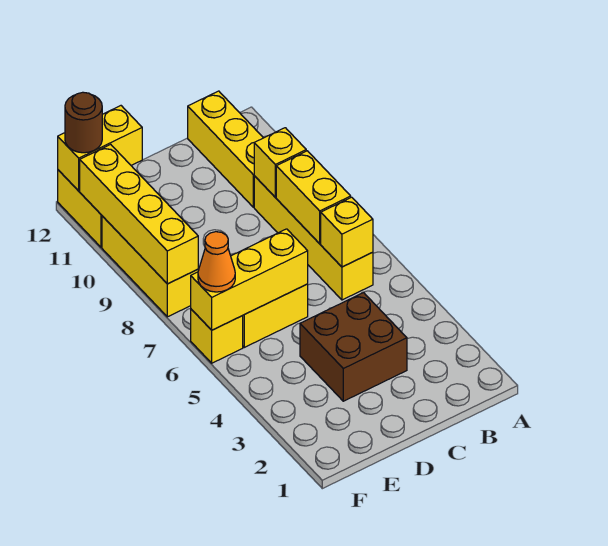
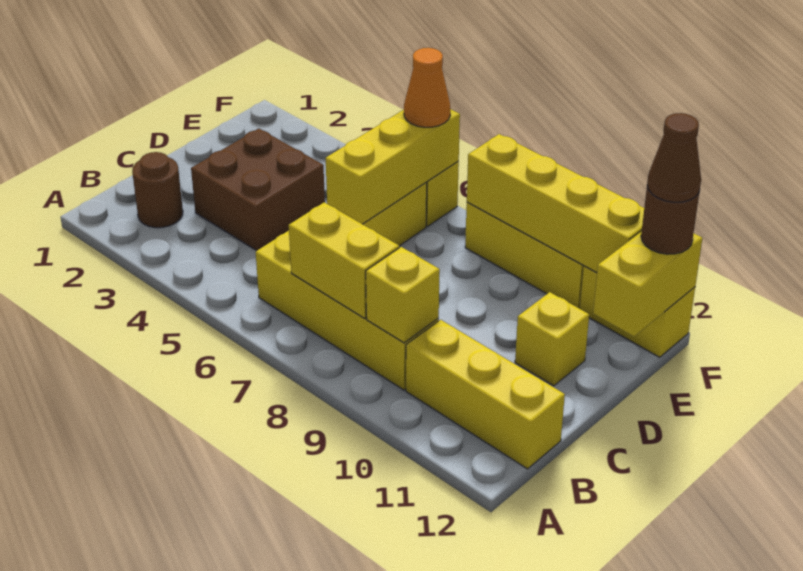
none -> brown 1x1 round brick [132,152,183,228]
yellow 1x1 brick [321,197,373,267] -> yellow 1x1 brick moved to [515,292,589,386]
none -> brown 1x1 cone [647,113,701,202]

